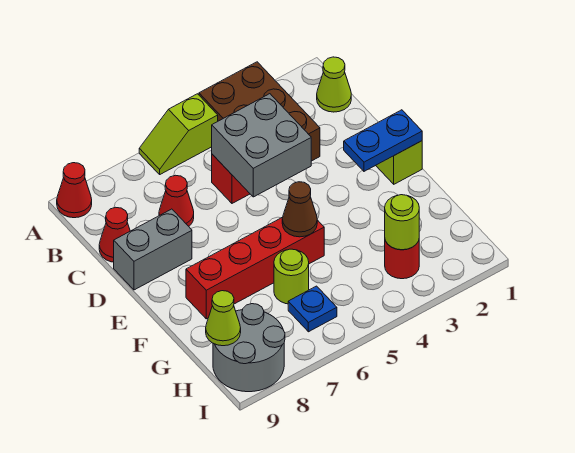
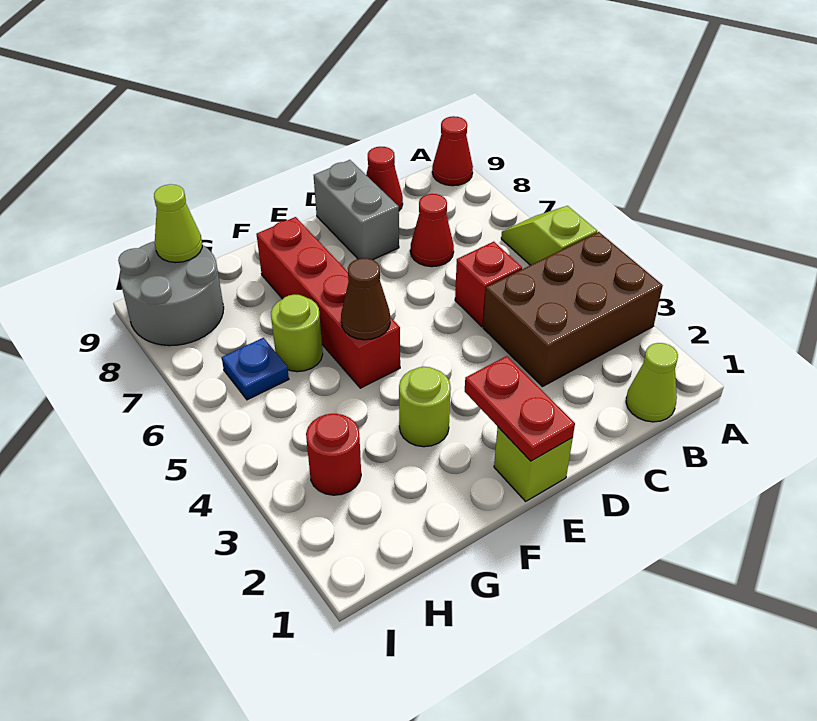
grey 2x2 brick [212,94,311,197] -> none
blue 1x2 plate [344,110,422,171] -> red 1x2 plate [465,356,575,461]
lime 1x1 round brick [385,195,419,250] -> lime 1x1 round brick moved to [399,367,451,447]

